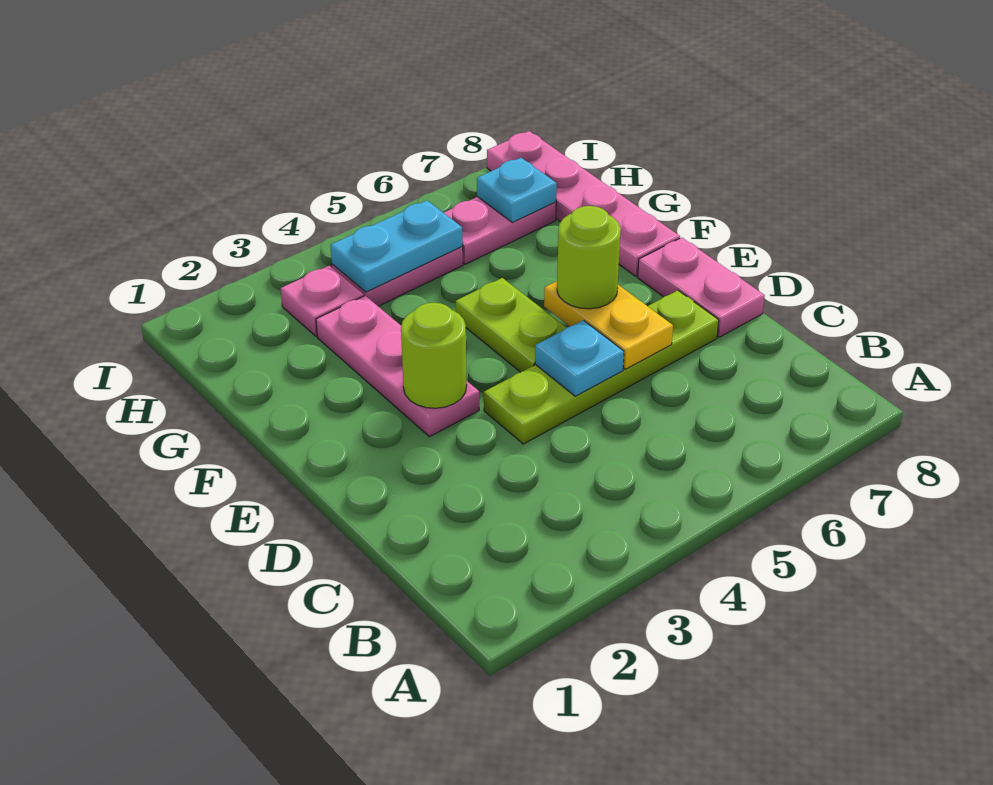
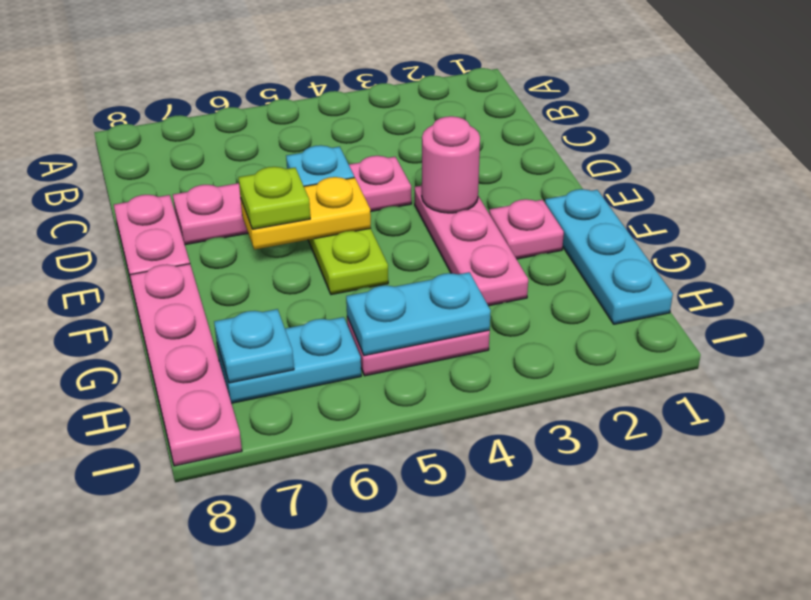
lime 1x4 plate [484,290,719,444] -> pink 1x4 plate [173,156,411,245]
yellow 1x2 plate [544,281,673,369] -> yellow 1x2 plate turned to [241,177,371,249]
lime 1x1 round brick [401,303,467,408] -> pink 1x1 round brick [422,116,480,213]
lime 1x1 round brick [557,206,621,309] -> lime 1x1 plate [238,167,310,229]
none -> cyan 1x3 plate [545,189,673,324]
pink 1x1 plate [281,266,364,336] -> pink 1x1 plate moved to [489,199,564,259]
pink 1x2 plate [444,197,556,264] -> cyan 1x2 plate [217,317,361,403]

